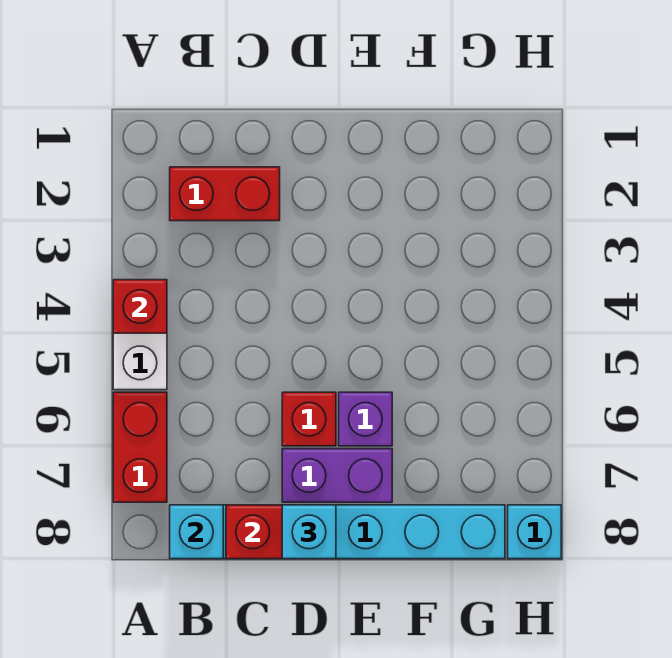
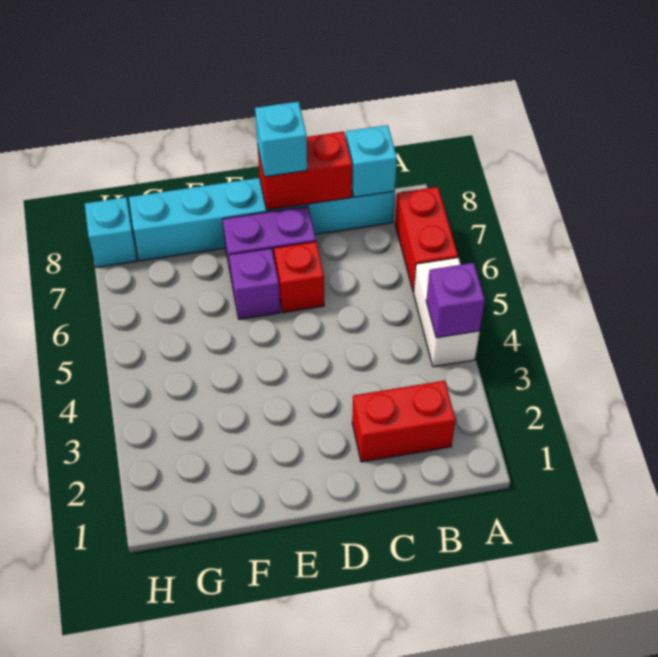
red 1x1 brick [113,280,167,333] -> purple 1x1 brick [426,263,485,338]

